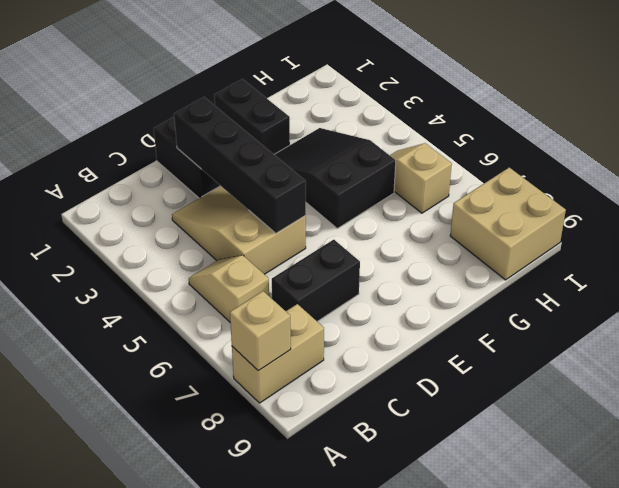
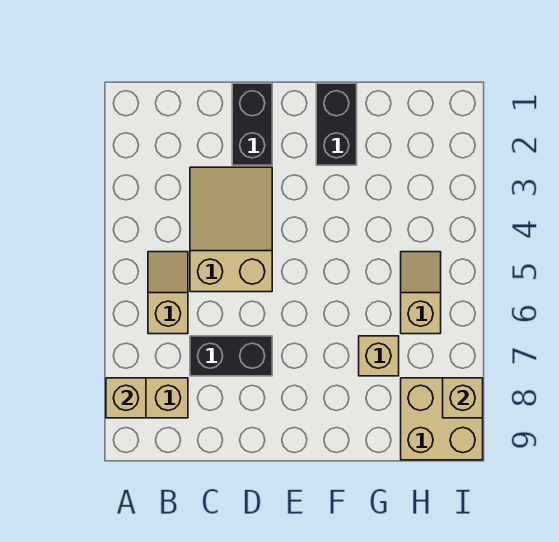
black 1x4 brick [174,97,306,233] -> none
black 2x3 slope [274,128,396,228] -> none
none -> tan 1x1 brick [359,336,399,376]
none -> tan 1x1 brick [443,378,483,418]

